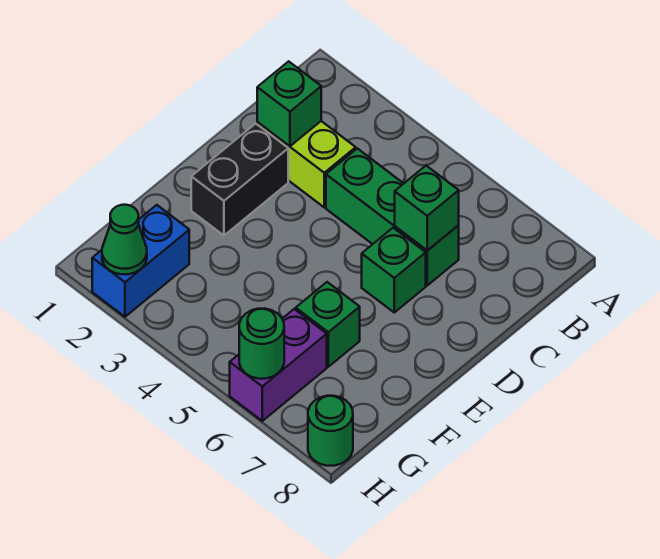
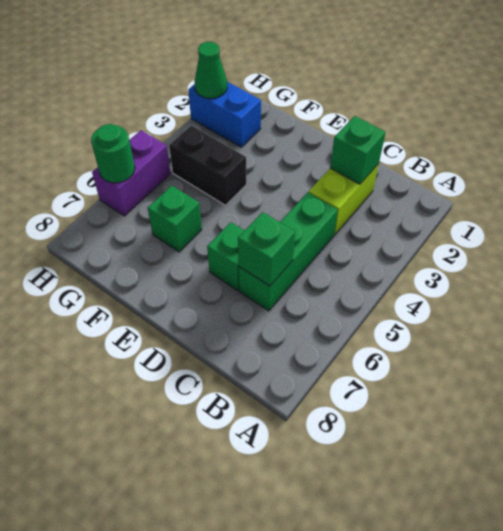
black 1x2 brick [191,124,288,235] -> black 1x2 brick moved to [169,125,246,205]
purple 1x2 brick [230,309,327,421] -> purple 1x2 brick turned to [92,130,171,216]
green 1x1 round brick [308,396,353,466] -> none

